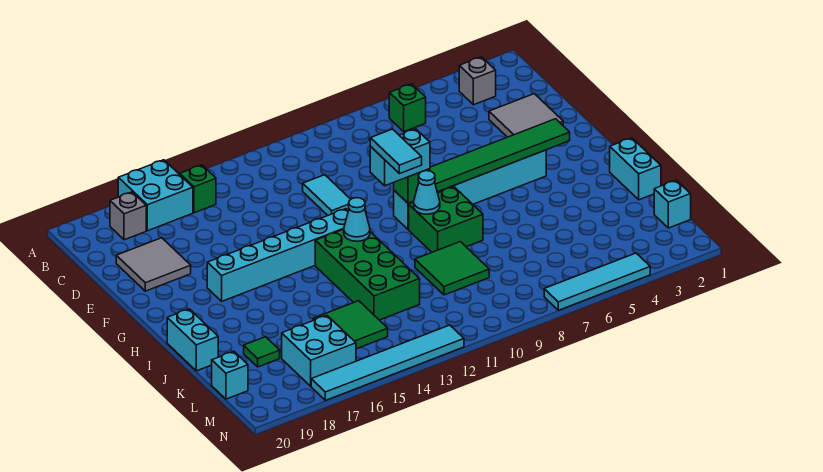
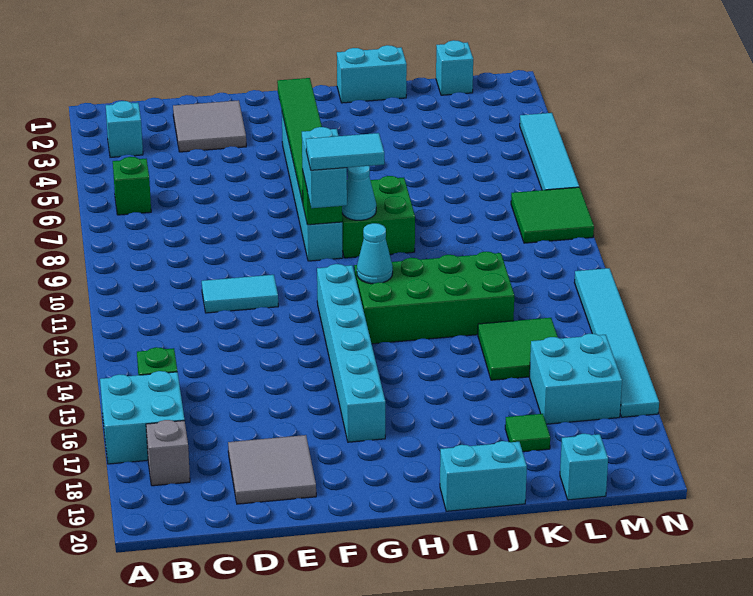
grey 1x1 brick [459,57,496,105] -> cyan 1x1 brick [106,101,143,157]
green 2x2 tile [415,242,489,295] -> green 2x2 tile moved to [511,187,594,243]

